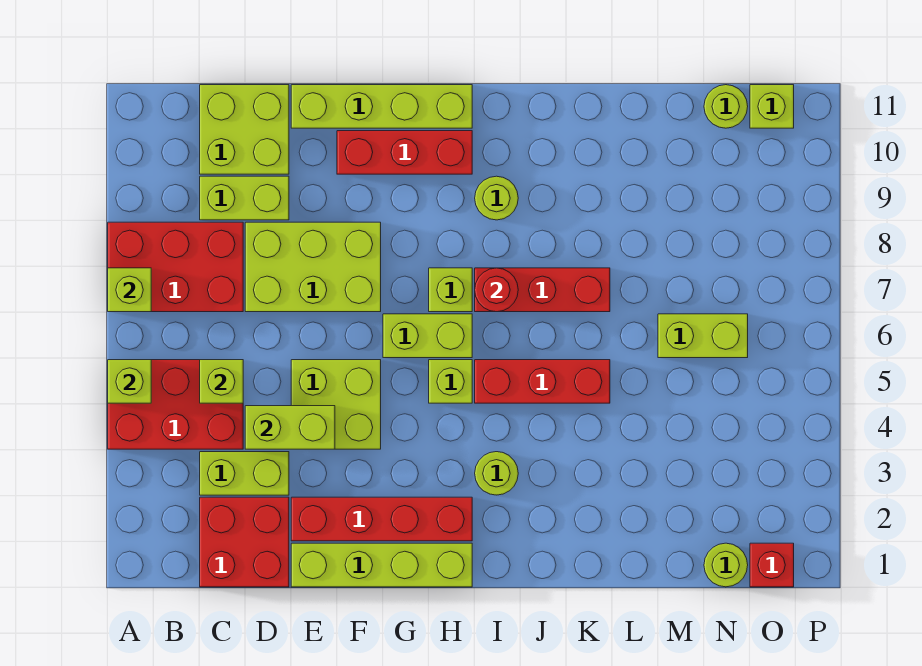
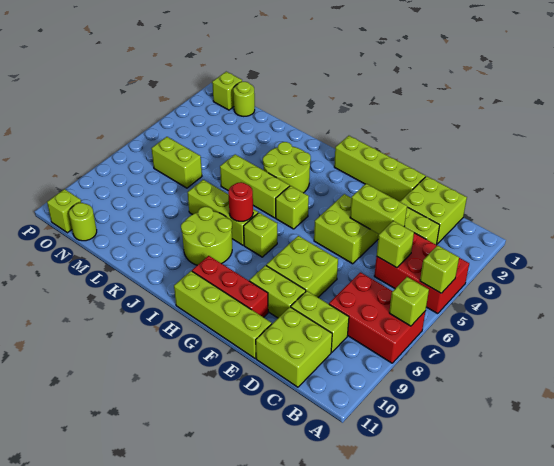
red 2x2 brick [200,497,289,587] -> lime 2x2 brick [400,176,467,244]
lime 2x3 brick [245,222,381,312] -> lime 2x2 brick [266,236,338,297]
red 1x4 brick [291,497,472,541] -> none
lime 1x2 brick [383,314,472,358] -> lime 1x2 brick moved to [249,265,306,318]
lime 1x1 round brick [475,452,518,495] -> lime 2x2 round brick [263,142,311,193]
red 1x3 brick [475,360,610,403] -> lime 1x3 brick [220,154,290,218]
red 1x3 brick [475,268,610,312] -> lime 1x3 brick [187,180,258,245]
lime 1x1 round brick [475,176,518,220] -> lime 2x2 round brick [181,207,232,265]
red 1x1 brick [750,543,794,587] -> lime 1x1 brick [212,72,242,110]

